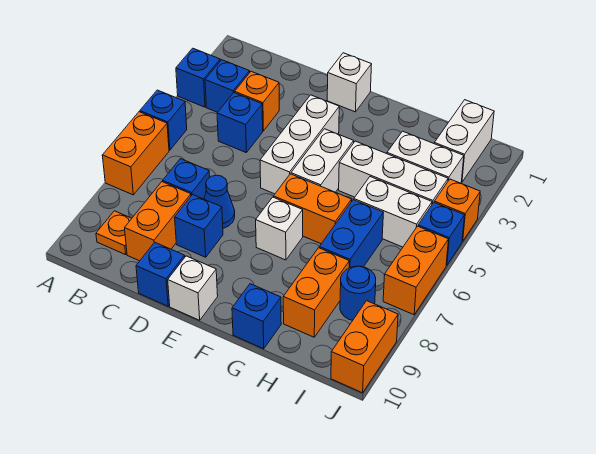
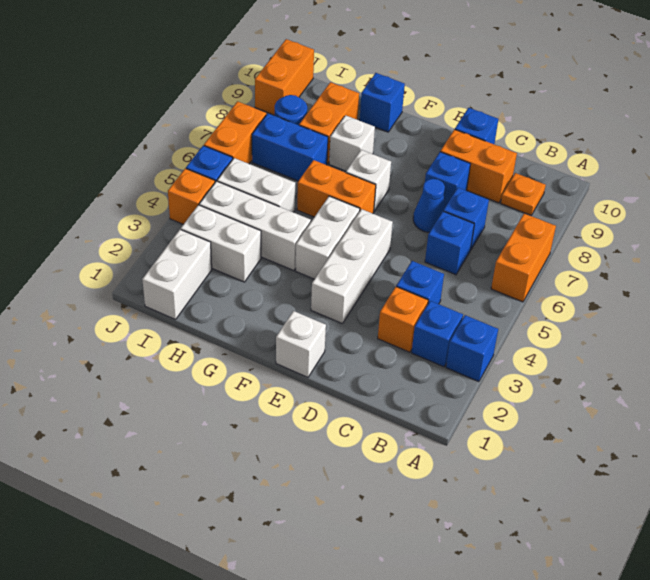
blue 1x1 brick [140,90,187,150] -> blue 1x1 brick moved to [425,211,474,275]
orange 1x2 brick [125,182,191,261] -> orange 1x2 brick turned to [440,129,517,203]
white 1x1 brick [168,256,218,320] -> white 1x1 brick moved to [329,115,375,171]
blue 1x2 brick [319,200,383,268] -> blue 1x2 brick turned to [252,113,328,181]

